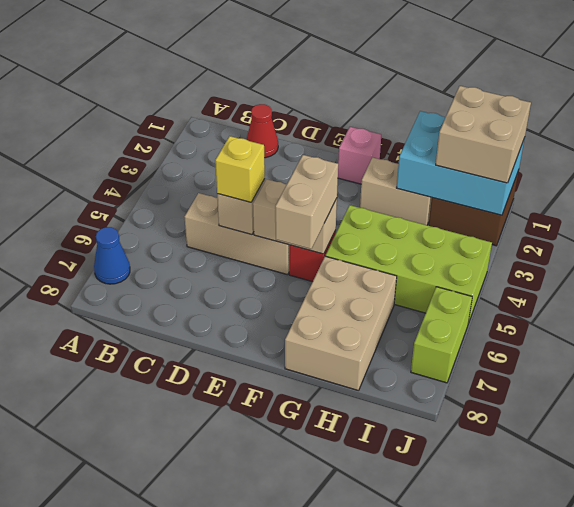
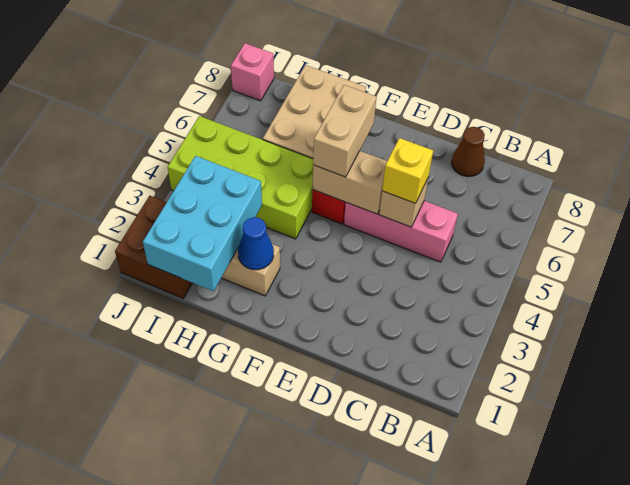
blue 1x1 cone [94,227,130,284] -> blue 1x1 cone moved to [238,217,274,270]
red 1x1 cone [246,104,278,158] -> none
tan 1x3 brick [185,193,290,275] -> pink 1x3 brick [344,201,458,262]
none -> brown 1x1 cone [452,127,485,177]
pink 1x1 brick [338,127,381,184] -> pink 1x1 brick moved to [231,43,274,101]
cyan 2x3 brick [397,111,525,215] -> cyan 2x3 brick turned to [143,156,262,291]
tan 2x2 brick [436,86,531,183] -> none
lime 1x2 brick [411,287,472,383] -> none

